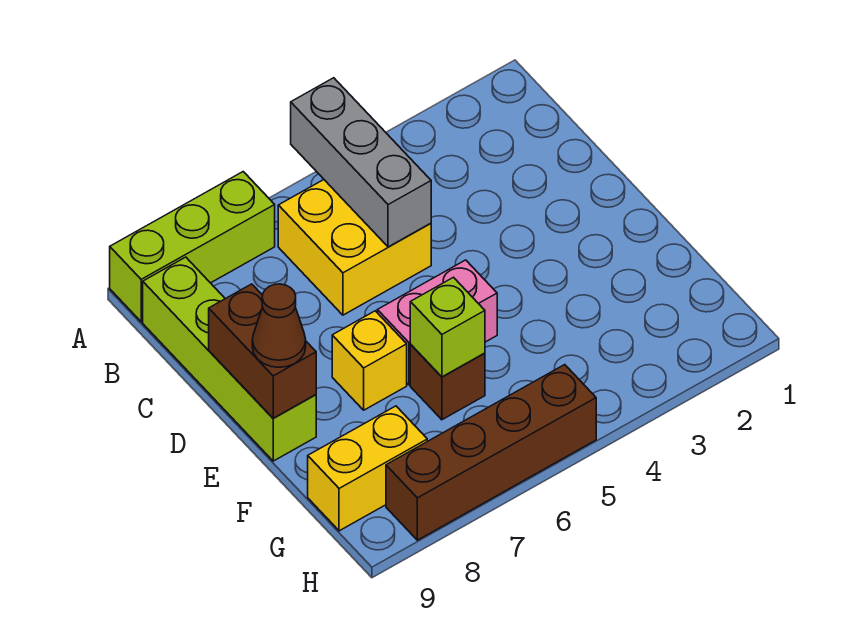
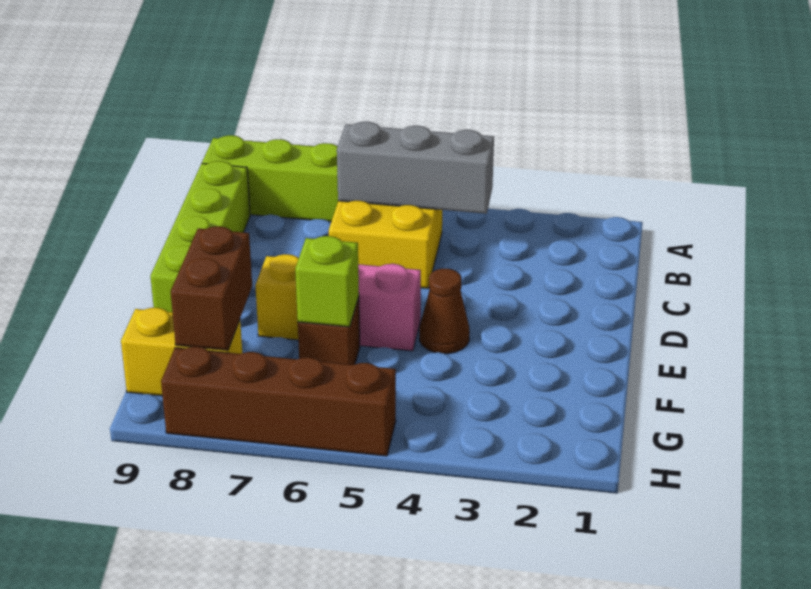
grey 1x3 brick [291,78,431,247] -> grey 1x3 brick turned to [337,122,494,214]
brown 1x2 brick [209,284,316,418] -> brown 1x2 brick moved to [171,226,252,350]
brown 1x1 cone [252,284,306,367] -> brown 1x1 cone moved to [419,269,470,354]

